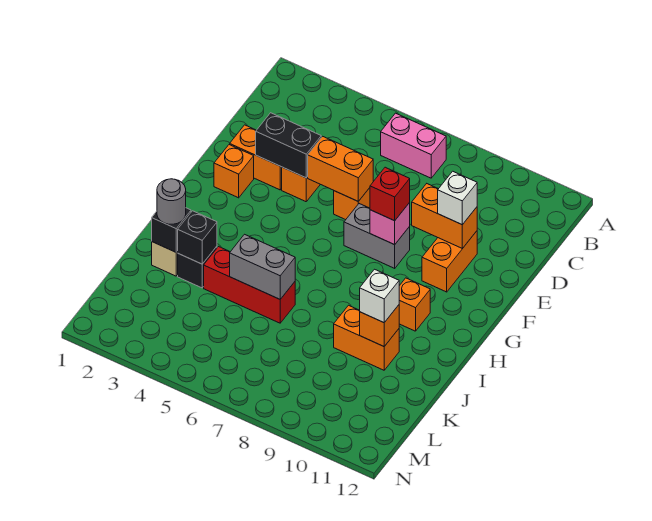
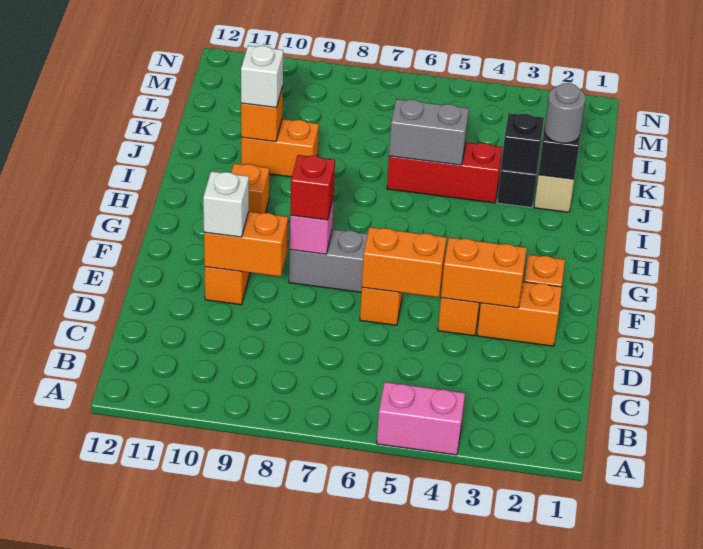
pink 1x2 brick [381,113,446,178] -> pink 1x2 brick moved to [377,382,465,455]
black 1x2 brick [256,113,321,178] -> orange 1x2 brick [441,238,527,308]

